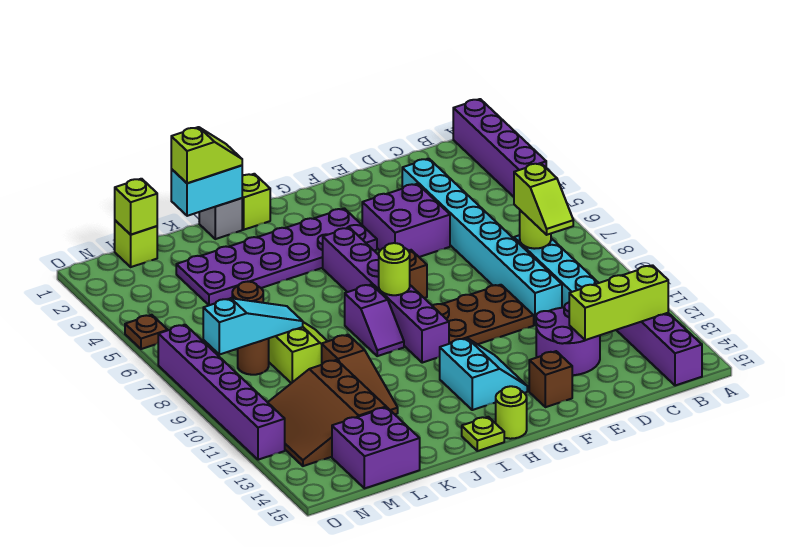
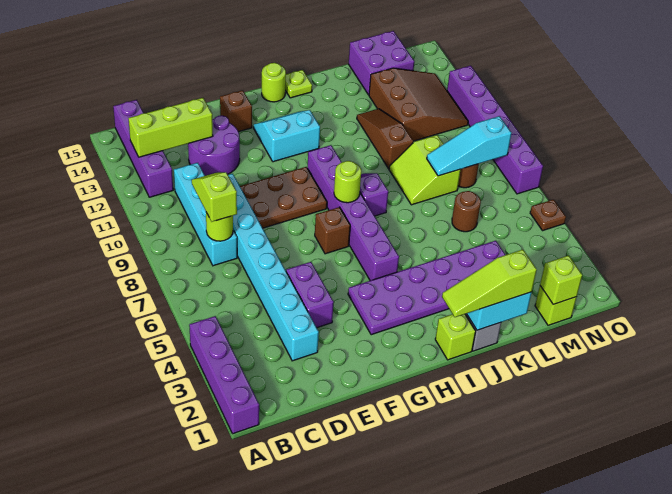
purple 2x2 brick [362,184,450,257] -> purple 1x2 brick [286,262,334,328]
cyan 2x2 slope [440,338,527,410] -> cyan 2x2 slope turned to [254,110,320,162]
lime 1x2 slope [171,127,242,183] -> lime 1x3 slope [442,250,537,317]

